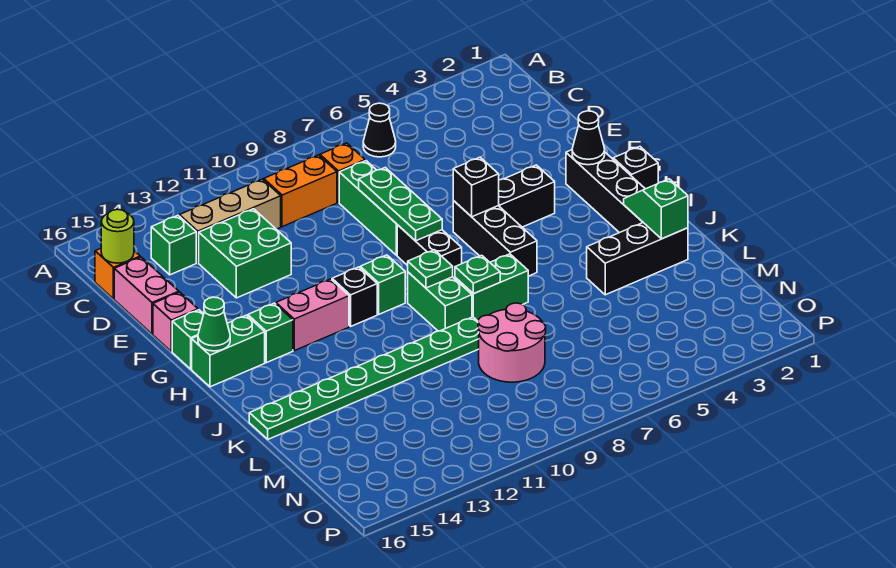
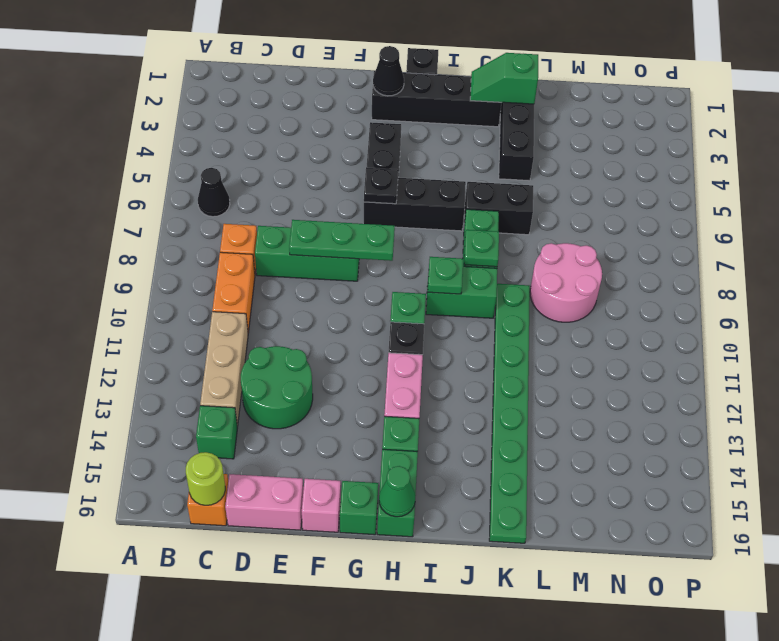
green 2x2 brick [199,209,291,298] -> green 2x2 round brick [241,346,313,429]
black 1x1 brick [453,157,499,217] -> black 1x1 plate [364,168,398,204]
black 1x2 brick [397,225,462,279] -> black 1x2 brick moved to [464,182,533,235]

